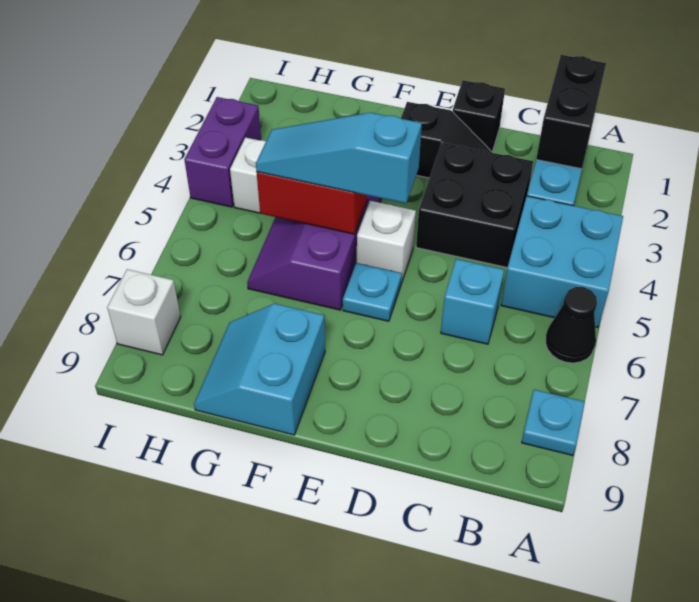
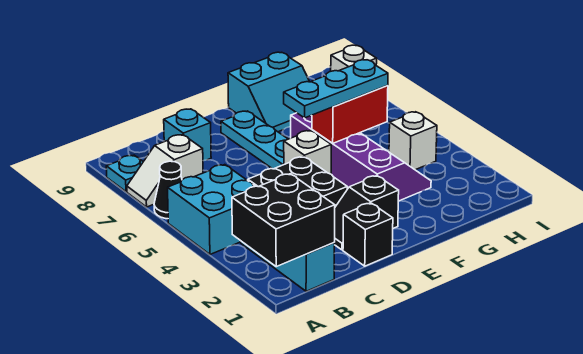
none -> white 1x2 slope [127,135,203,207]
black 1x2 brick [536,55,606,169] -> black 2x2 brick [232,174,335,267]
cyan 1x1 brick [441,259,504,344] -> cyan 1x1 brick moved to [164,109,211,161]
cyan 1x3 slope [256,113,422,203] -> cyan 1x3 plate [284,60,388,118]
cyan 1x1 plate [343,263,402,321] -> cyan 1x3 plate [221,111,288,169]
cyan 2x2 slope [194,304,325,435] -> cyan 2x2 slope turned to [228,52,310,132]
purple 1x2 brick [184,97,261,207] -> none

